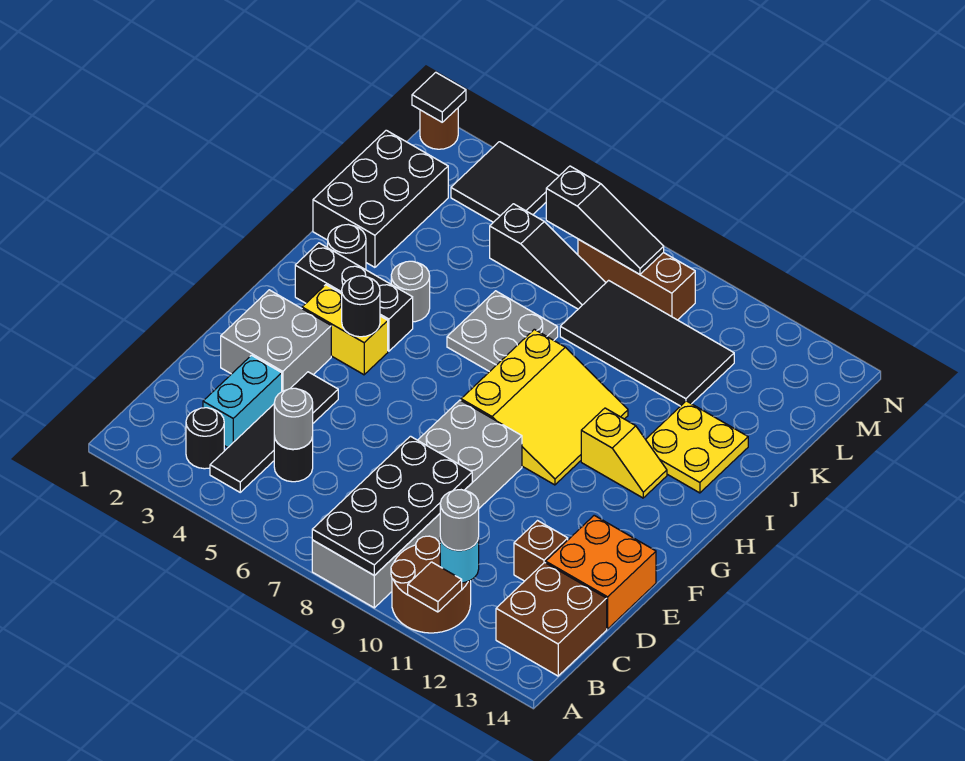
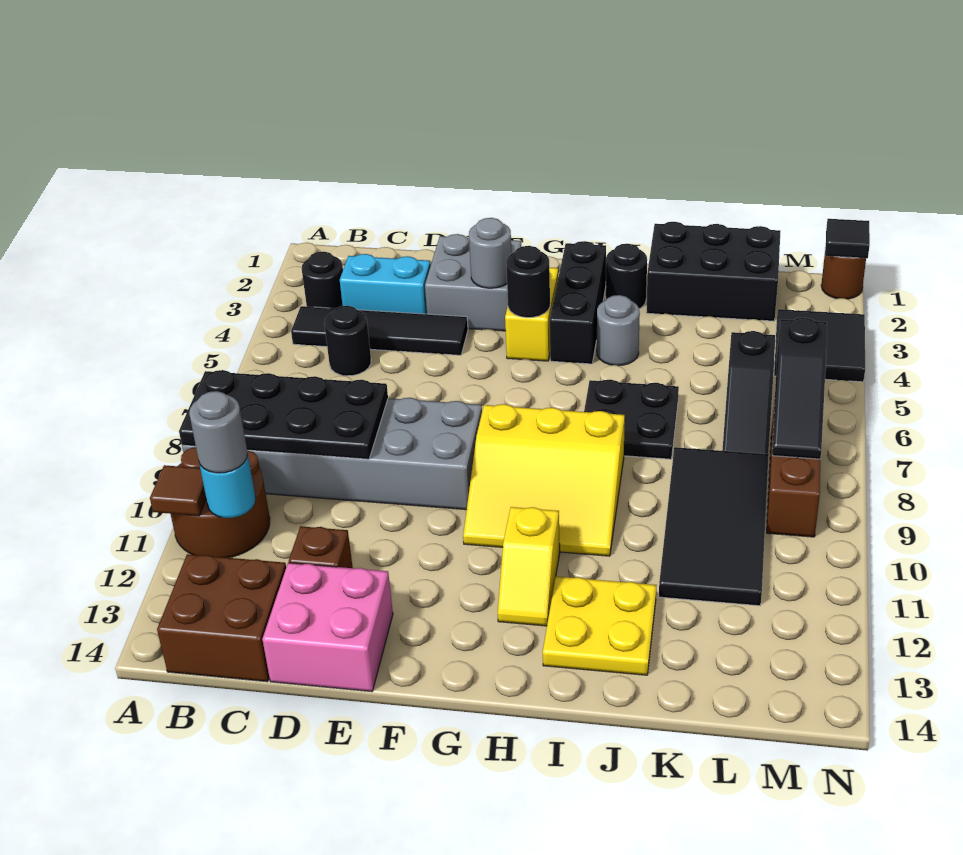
grey 1x1 round brick [274,388,313,449] -> grey 1x1 round brick moved to [469,218,512,288]
orange 2x2 brick [546,515,656,629] -> pink 2x2 brick [262,563,393,692]
grey 2x2 plate [447,291,558,372] -> black 2x2 plate [584,379,679,459]

